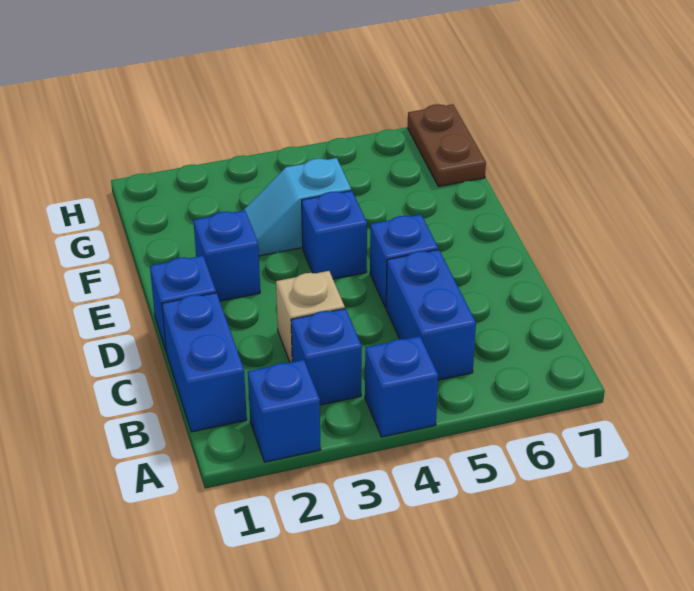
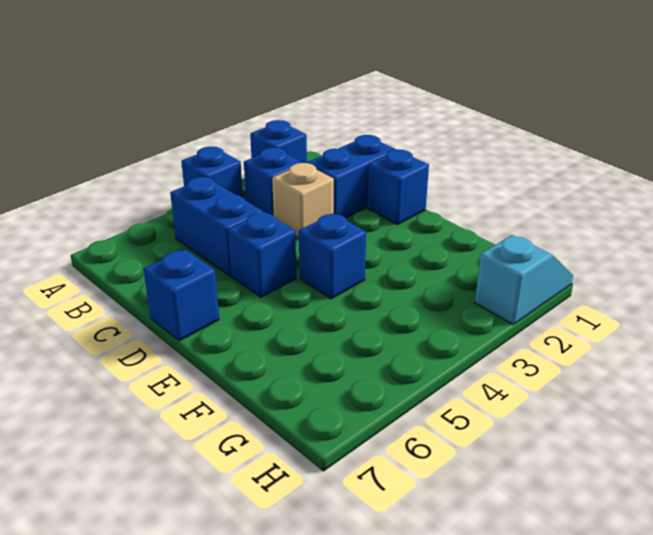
blue 1x2 brick [162,293,247,432] -> blue 1x2 brick turned to [307,135,396,218]
blue 1x1 brick [194,210,260,301] -> blue 1x1 brick moved to [143,249,219,341]
cyan 1x2 slope [243,158,351,256] -> cyan 1x2 slope moved to [475,235,573,325]
brown 1x2 plate [408,104,486,187] -> none

